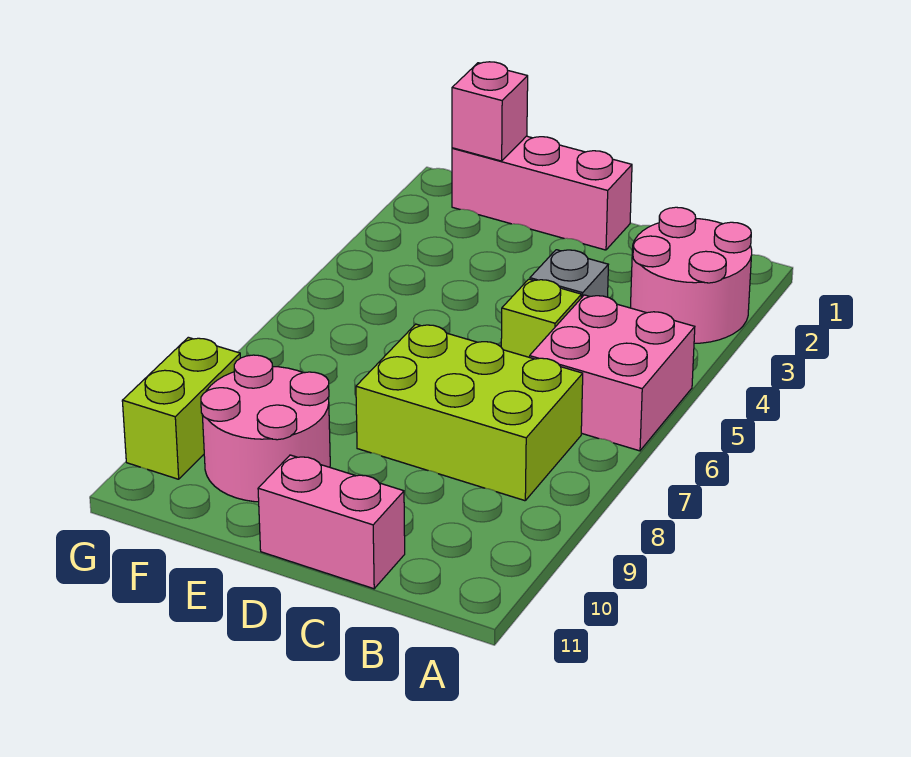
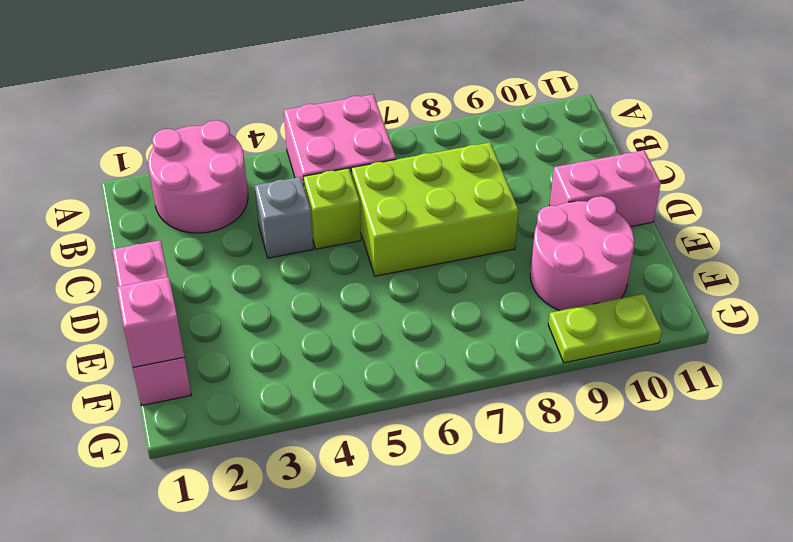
lime 2x3 brick [356,324,583,501] -> lime 2x3 brick turned to [351,142,519,276]
pink 1x2 brick [258,455,405,589] -> pink 1x2 brick turned to [550,150,661,227]
lime 1x2 brick [122,337,240,479] -> lime 1x2 plate [548,294,662,363]

